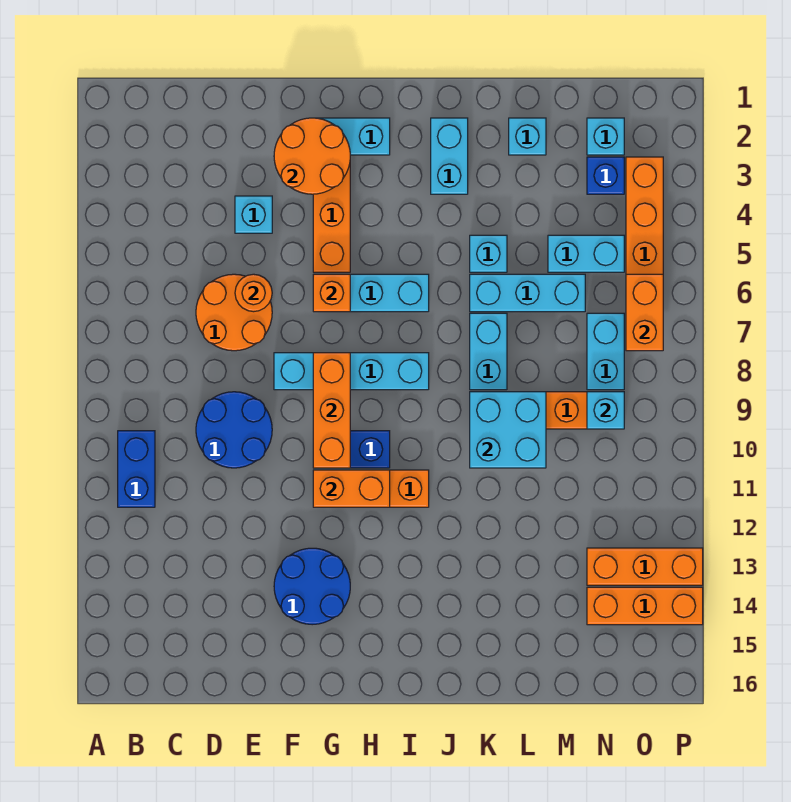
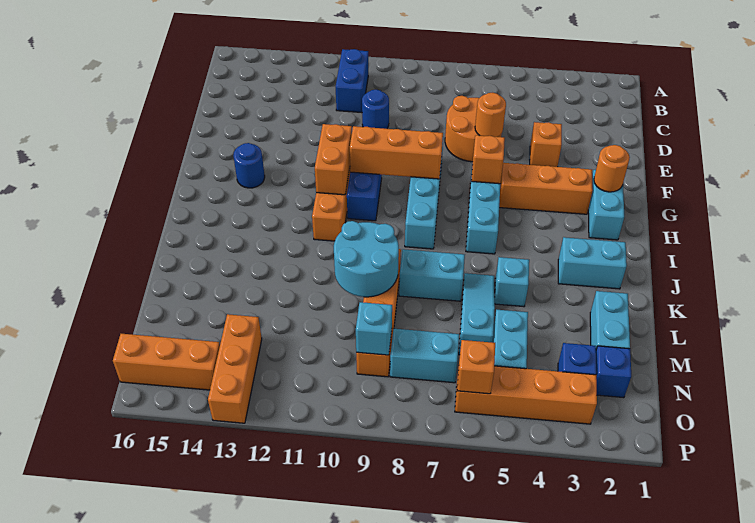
blue 1x2 brick [118,431,155,507] -> blue 1x2 brick turned to [336,49,368,112]
blue 2x2 round brick [196,392,272,468] -> blue 1x1 round brick [362,90,389,129]
cyan 1x1 brick [235,196,272,233] -> orange 1x1 brick [530,122,562,167]
orange 2x2 round brick [274,118,350,194] -> orange 1x1 round brick [594,145,630,192]
blue 2x2 round brick [274,548,350,625] -> blue 1x1 round brick [233,143,265,188]
cyan 1x3 brick [470,274,585,312] -> cyan 1x3 slope [459,273,495,355]
cyan 2x2 brick [470,392,546,468] -> cyan 2x2 round brick [334,221,399,297]
cyan 1x1 brick [509,118,546,155] -> cyan 1x2 brick [590,291,630,349]
cyan 1x1 brick [587,118,624,155] -> blue 1x1 brick [596,346,631,398]
orange 1x3 brick [587,587,703,625] -> orange 1x3 brick turned to [113,334,220,390]
orange 1x2 brick [626,274,663,351] -> orange 1x1 brick [457,340,495,394]

